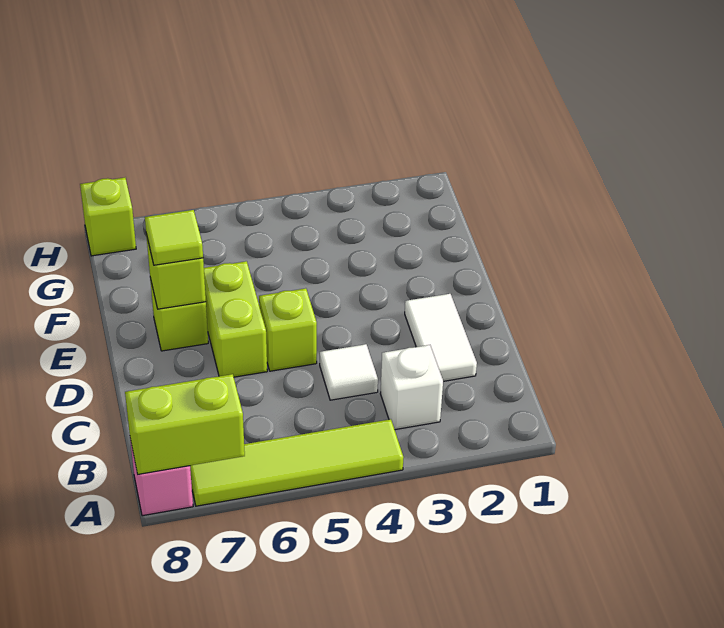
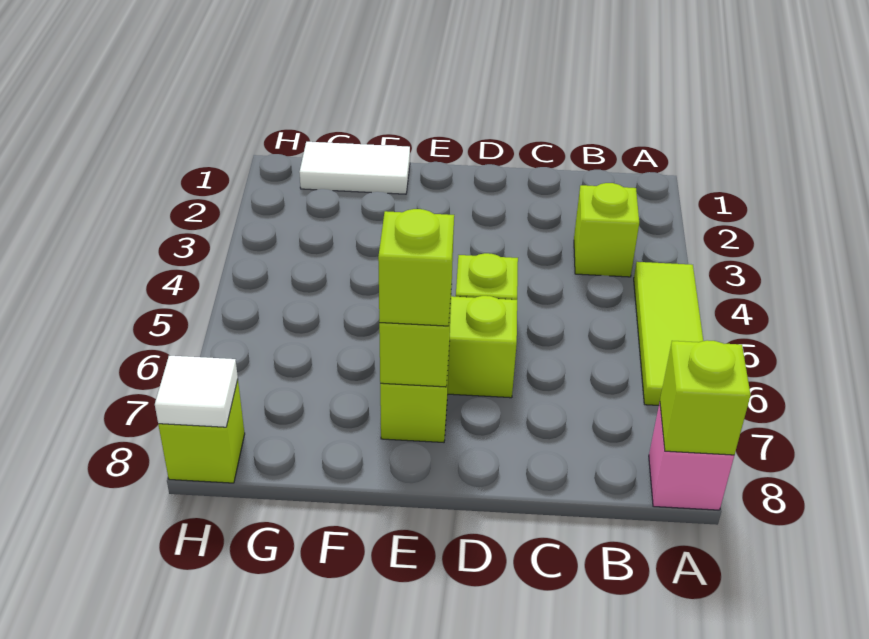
lime 1x4 tile [190,419,404,506] -> lime 1x3 tile [634,262,703,405]
lime 1x2 brick [125,374,245,474] -> lime 1x1 brick [660,340,751,455]
white 1x1 brick [380,345,443,430] -> lime 1x1 brick [574,183,639,277]
white 1x2 tile [405,294,477,381] -> white 1x2 tile moved to [299,142,410,194]
white 1x1 tile [320,344,378,400] -> white 1x1 tile moved to [155,356,238,427]
lime 1x1 tile [145,210,203,265] -> lime 1x1 brick [378,209,454,326]

